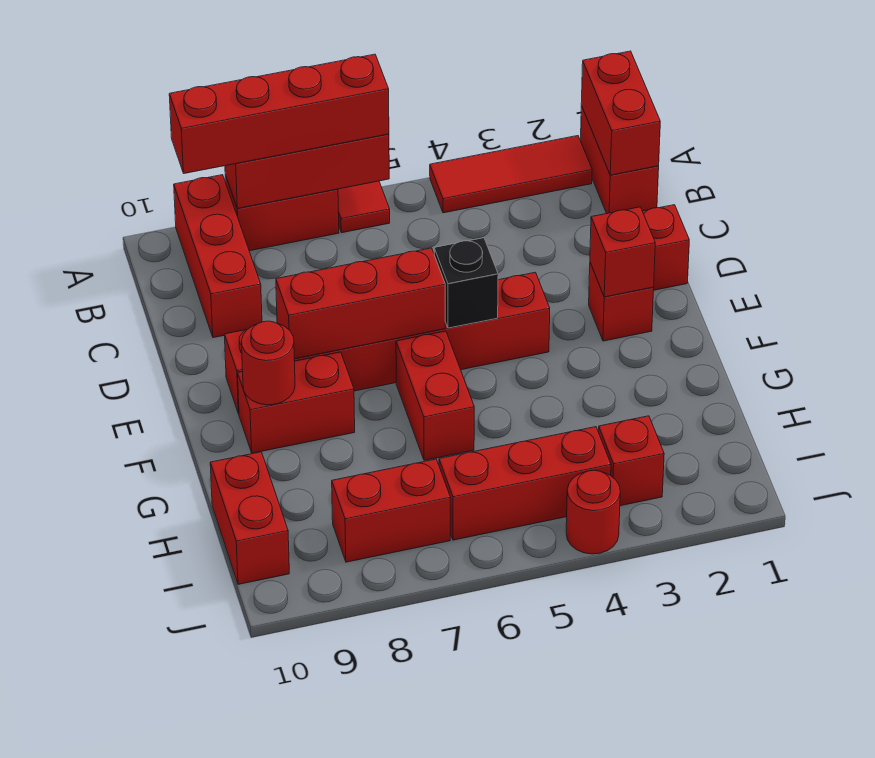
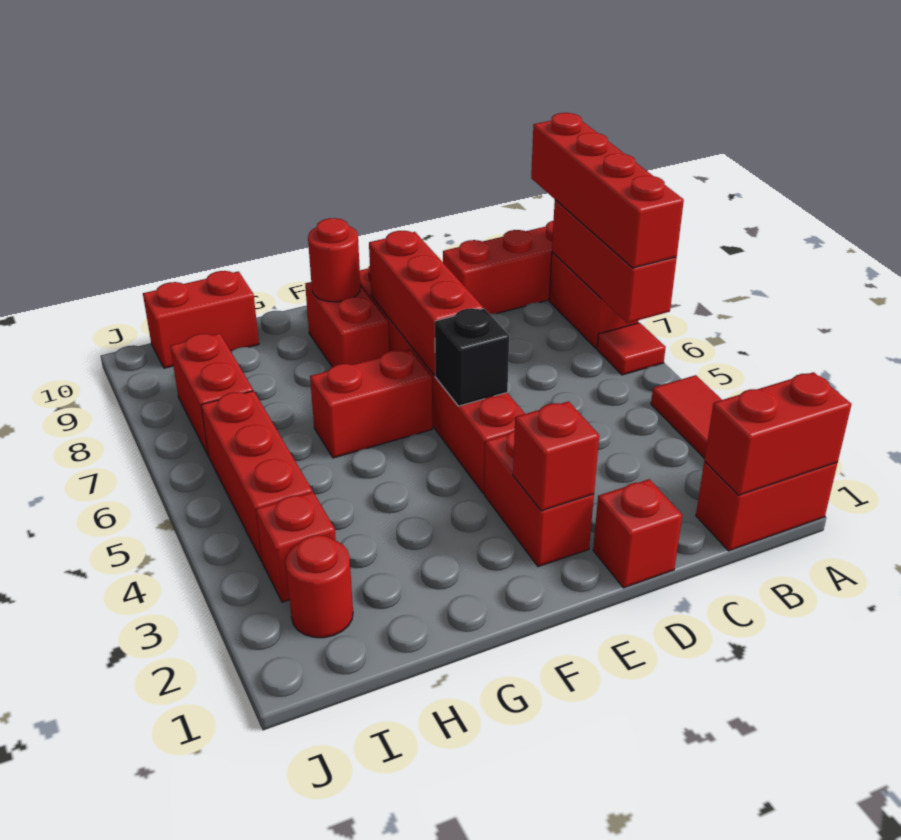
red 1x1 brick [589,263,654,341] -> red 1x2 brick [484,430,594,567]
red 1x1 round brick [566,470,620,554] -> red 1x1 round brick moved to [286,535,353,638]

